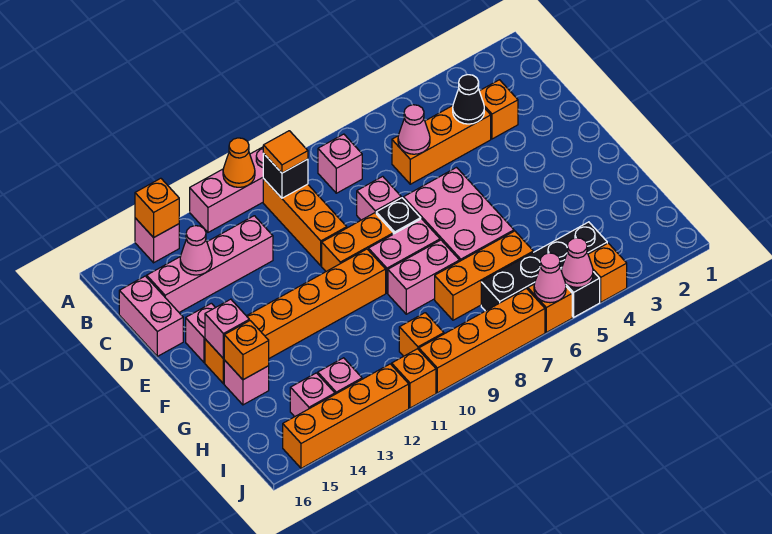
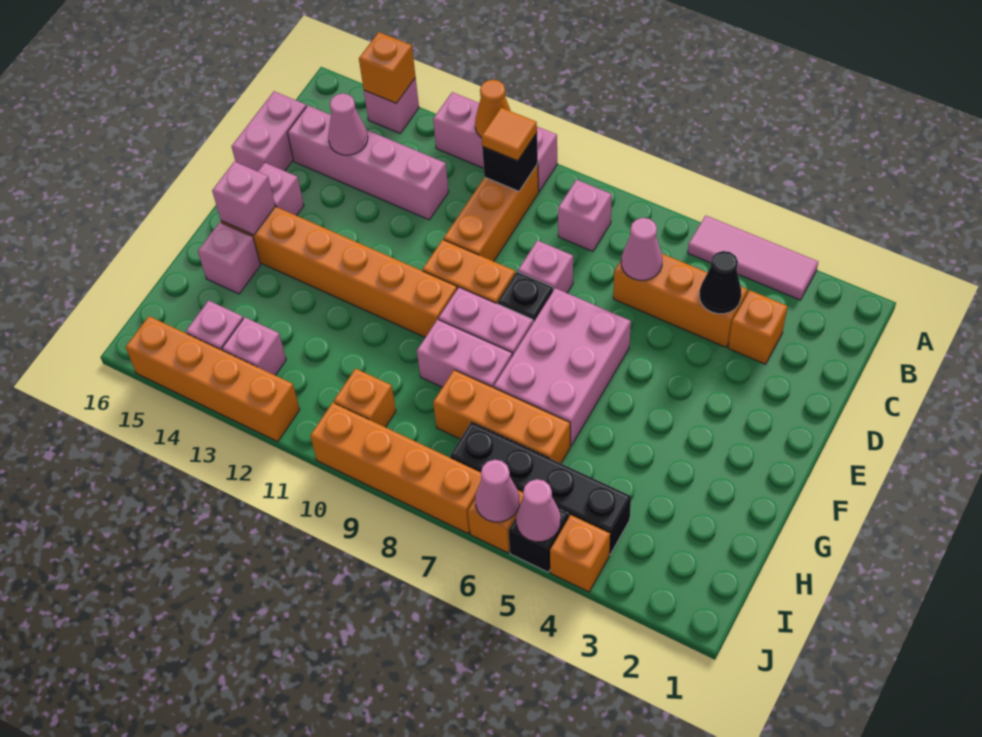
none -> pink 1x3 tile [688,216,818,300]
orange 1x1 brick [224,321,269,380] -> none
orange 1x1 brick [392,349,436,408] -> none

